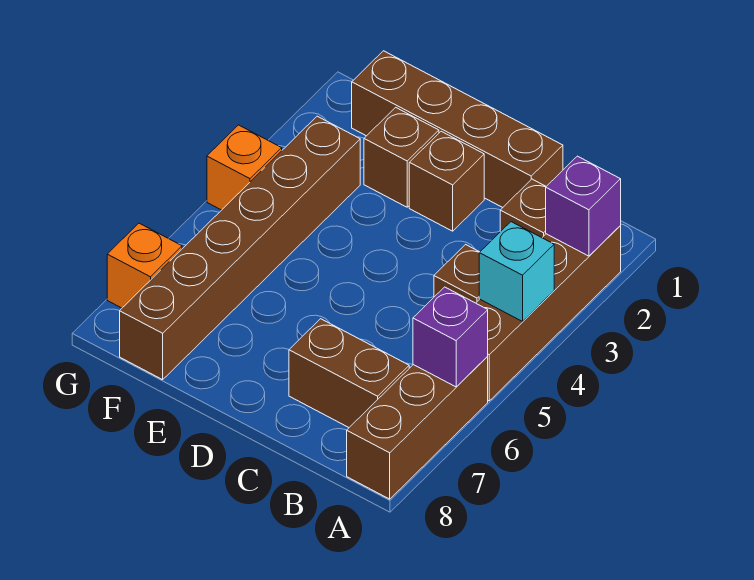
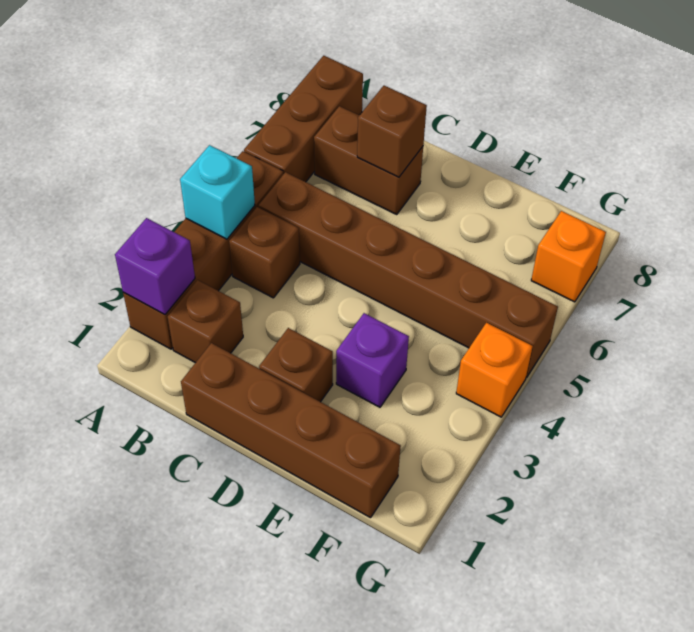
purple 1x1 brick [413,287,488,387] -> purple 1x1 brick moved to [336,313,409,407]
brown 1x1 brick [364,107,439,207] -> brown 1x1 brick moved to [357,86,427,177]
brown 1x6 brick [120,116,360,380] -> brown 1x6 brick turned to [258,172,558,377]

